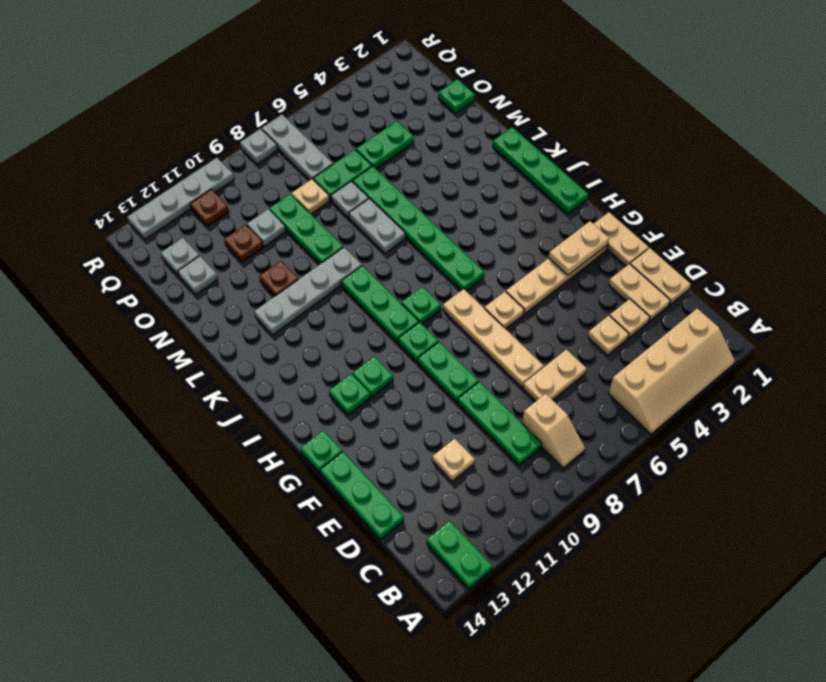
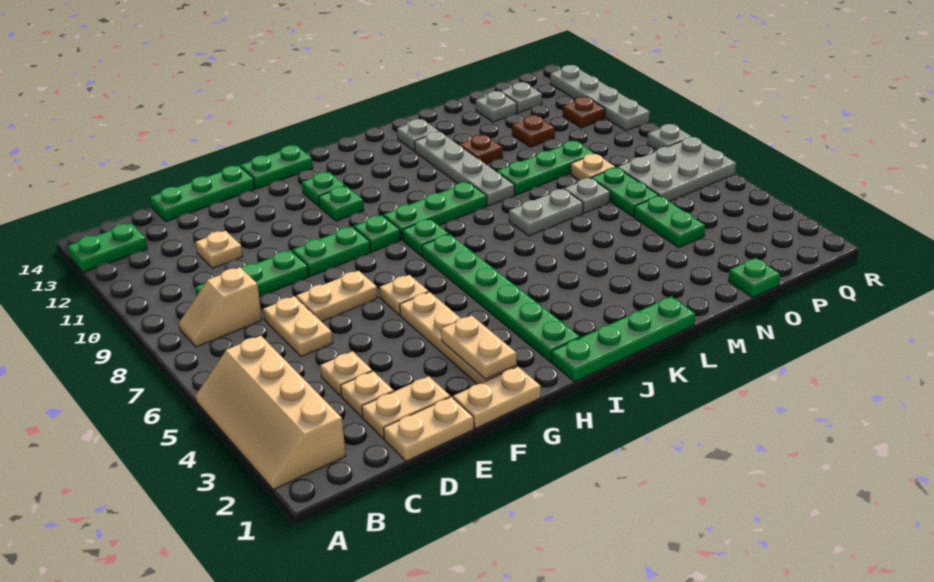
tan 1x4 plate [443,289,544,387] -> tan 1x2 plate [296,271,378,322]
green 1x1 plate [301,430,342,473] -> green 1x2 plate [240,145,313,189]
green 1x6 plate [353,166,484,291] -> green 1x6 plate turned to [422,234,580,362]
grey 1x1 plate [247,209,286,247] -> grey 1x1 plate moved to [397,119,439,151]
grey 1x3 plate [262,115,333,180] -> grey 2x3 plate [618,137,736,202]

